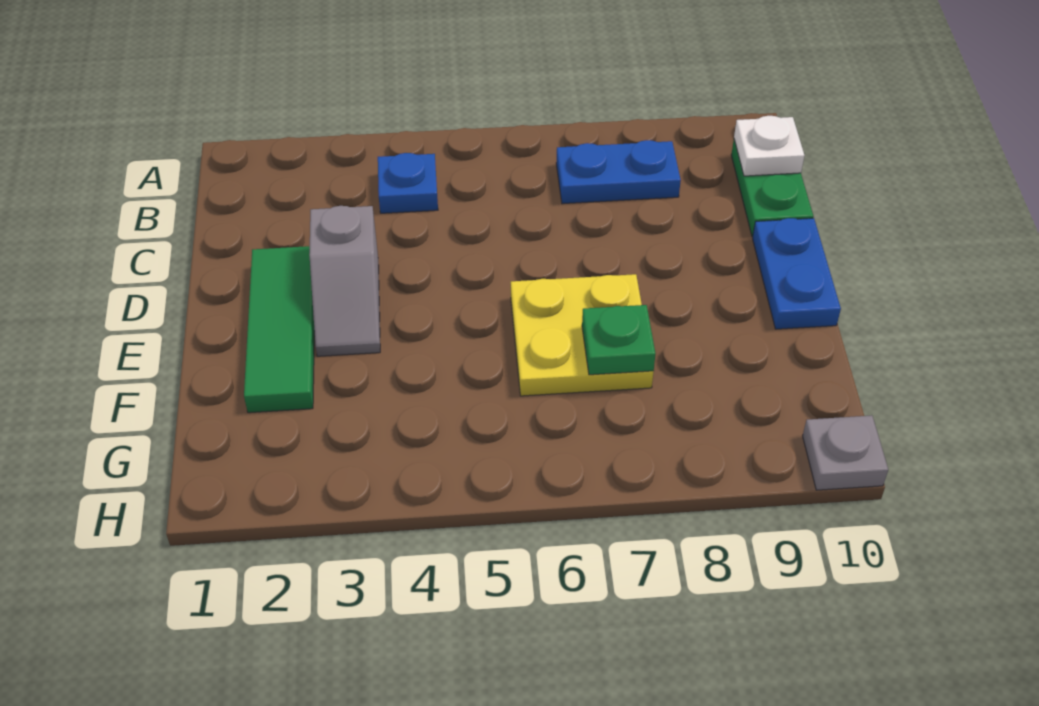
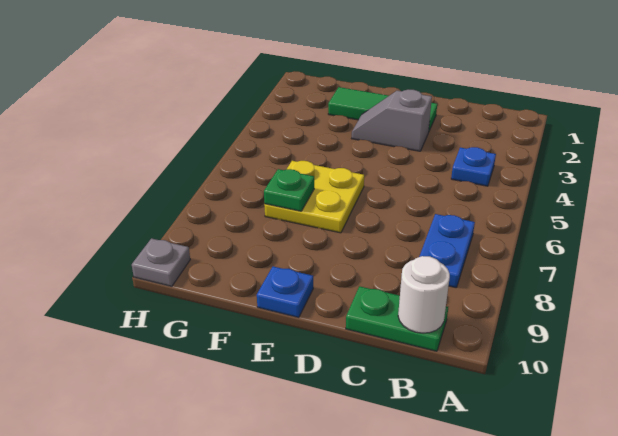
white 1x1 plate [734,116,805,176] -> white 1x1 round brick [398,256,450,333]
blue 1x2 plate [753,218,841,329] -> blue 1x1 plate [257,266,313,318]

